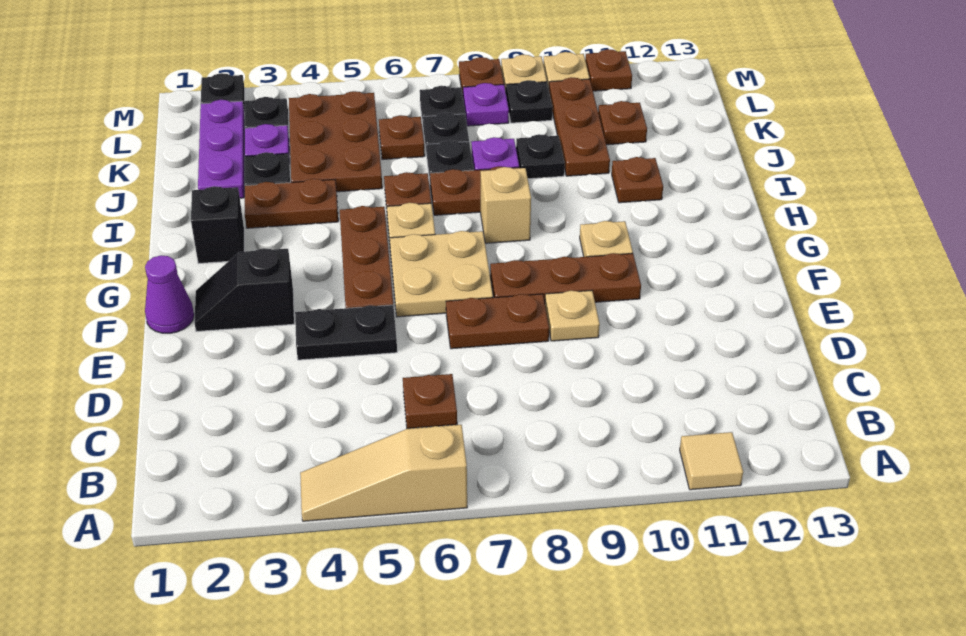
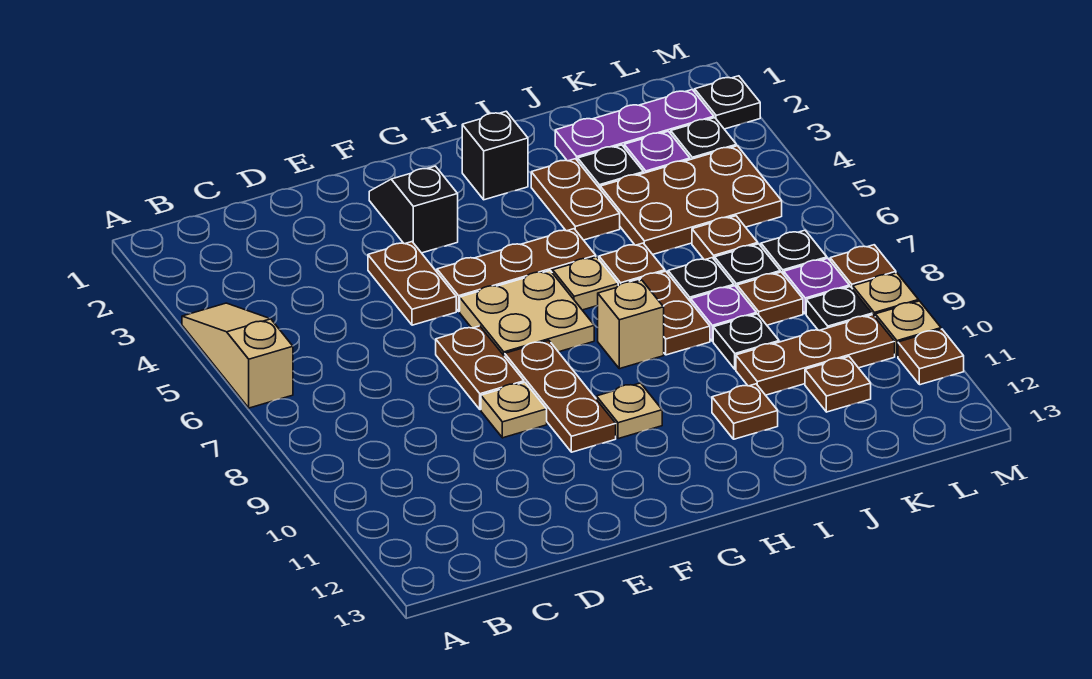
tan 1x1 tile [680,432,743,490] -> none
brown 1x1 plate [403,374,457,429] -> brown 1x1 plate moved to [737,272,803,325]
black 1x2 plate [295,305,397,360] -> brown 1x2 plate [368,242,456,325]
purple 1x1 cone [145,255,194,333] -> none

